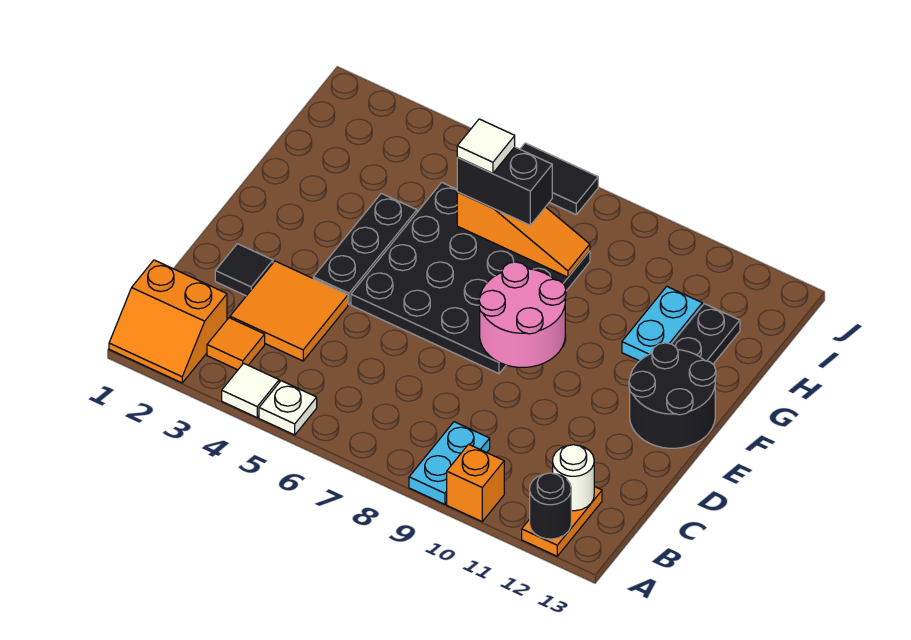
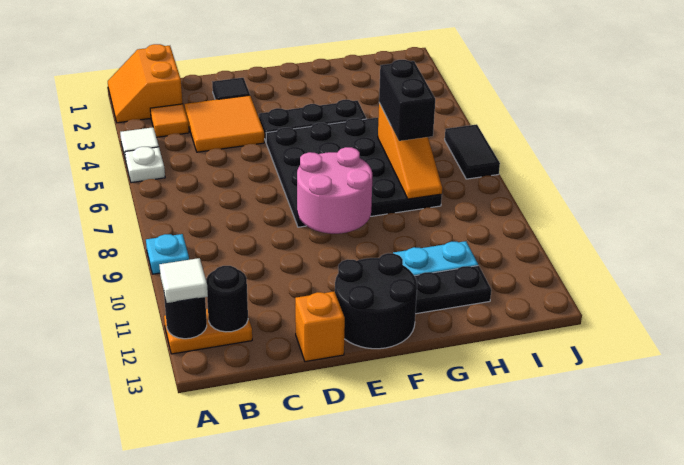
cyan 1x2 plate [409,422,490,504] -> cyan 1x1 plate [146,234,189,274]
orange 1x1 brick [447,444,504,521] -> orange 1x1 brick moved to [295,292,345,362]
white 1x1 round brick [553,445,594,511] -> black 1x1 round brick [206,266,248,332]
white 1x1 tile [457,119,515,173] -> white 1x1 tile moved to [159,258,208,303]

